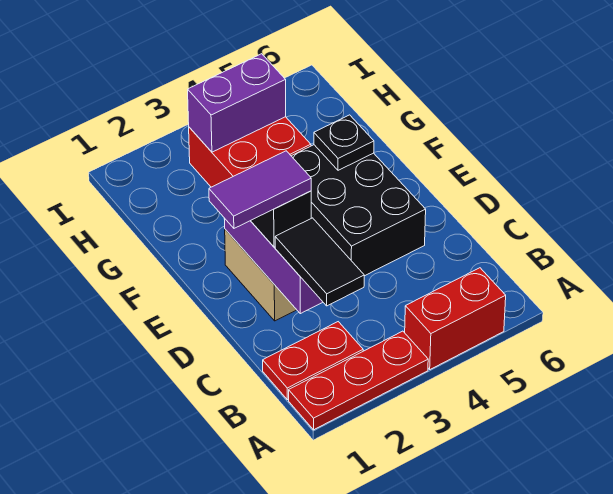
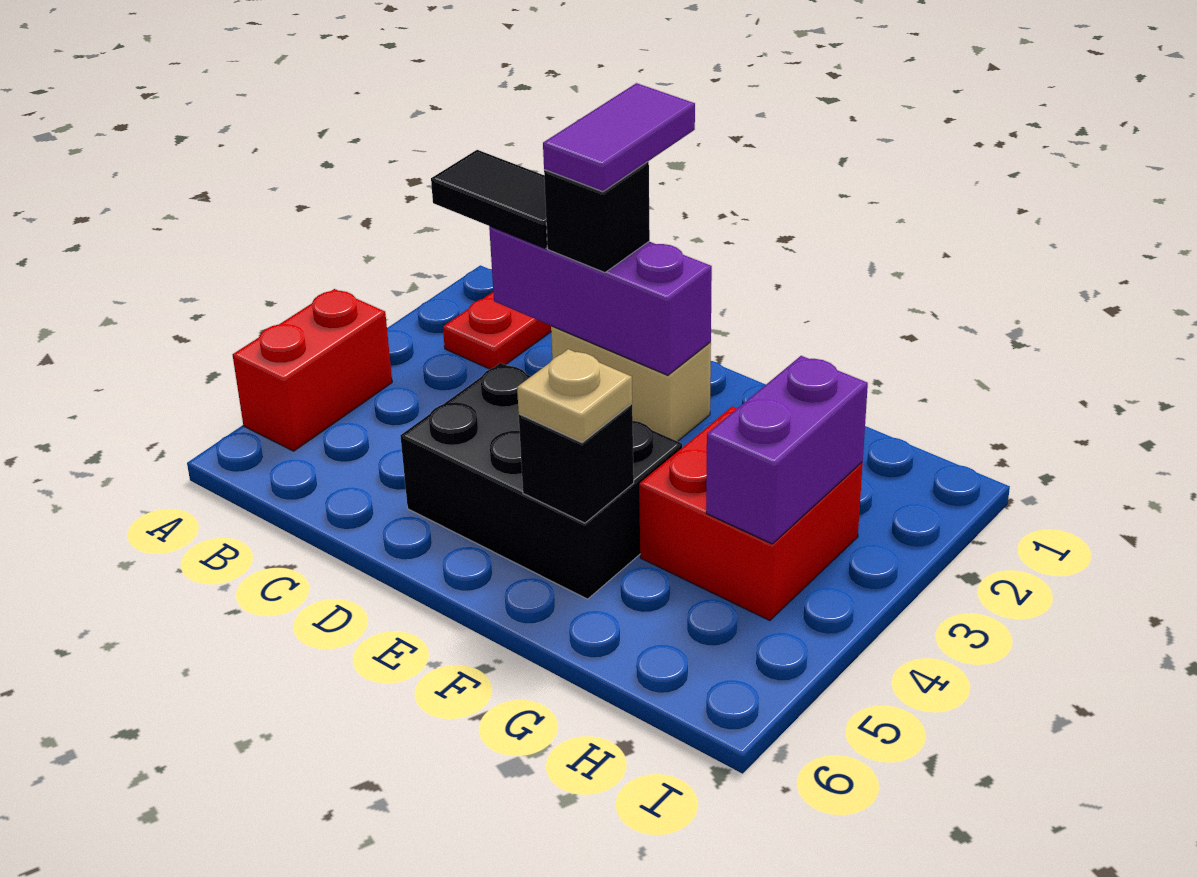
red 1x3 plate [289,331,428,430] -> none
black 1x1 plate [314,115,374,170] -> black 1x1 brick [519,404,634,523]
none -> tan 1x1 plate [517,349,632,443]

